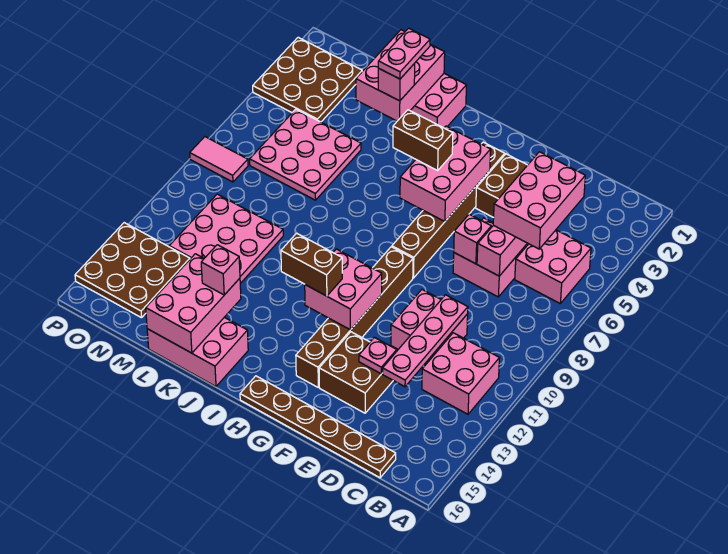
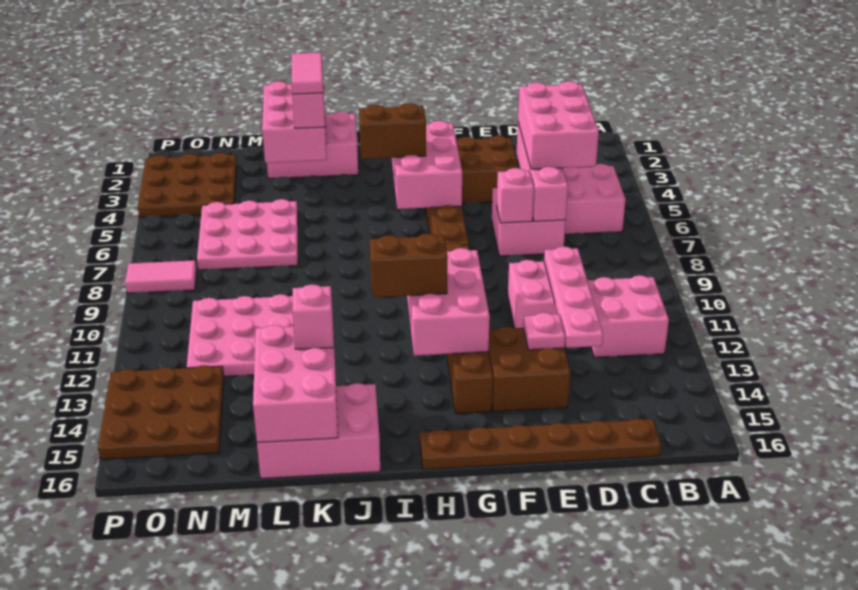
pink 2x2 brick [305,249,382,330] -> pink 2x3 brick [407,248,490,356]
pink 1x2 plate [378,28,430,79] -> pink 1x2 tile [292,53,323,94]

